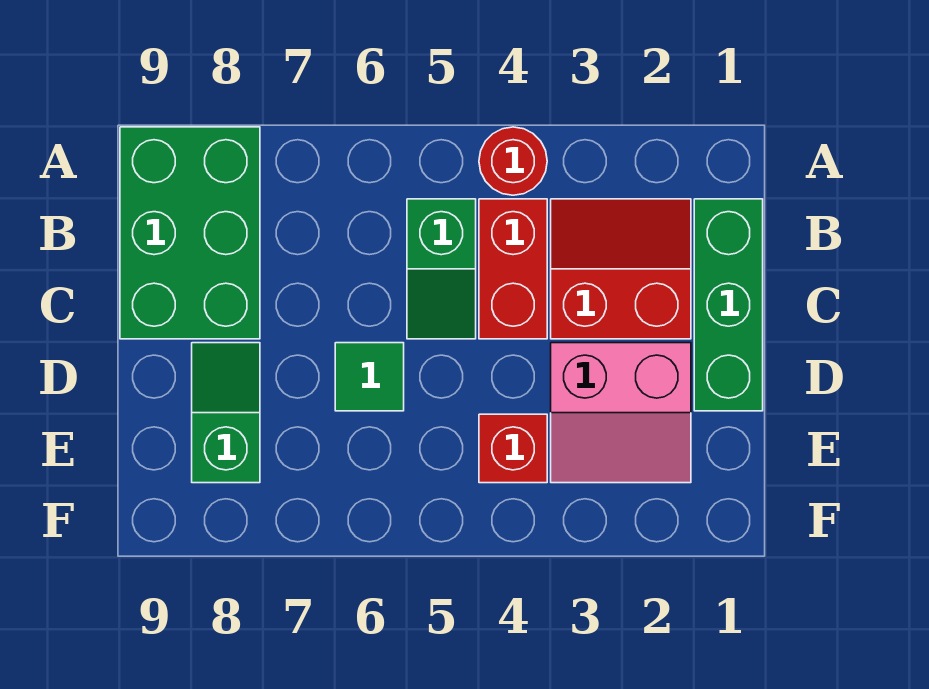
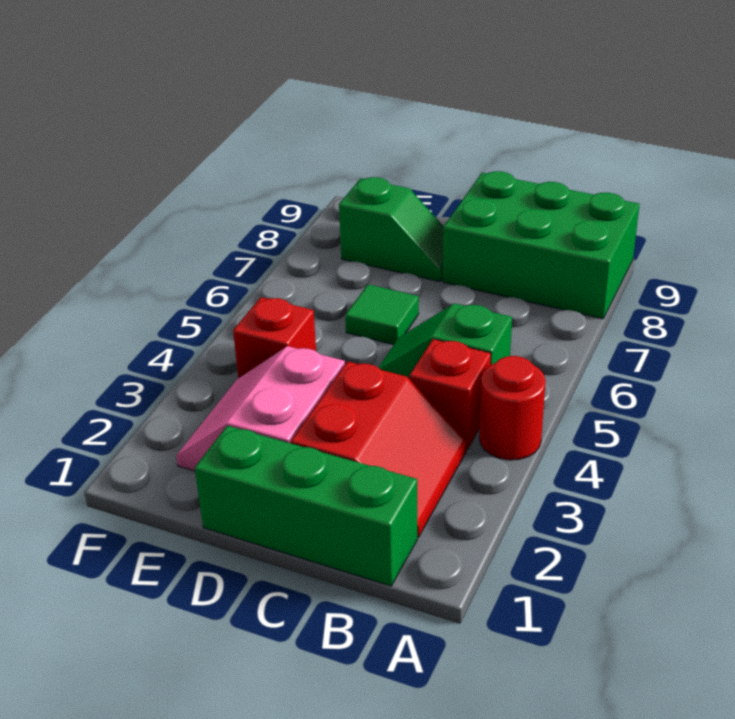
red 1x2 brick [479,199,547,339] -> red 1x1 brick [410,339,491,450]

